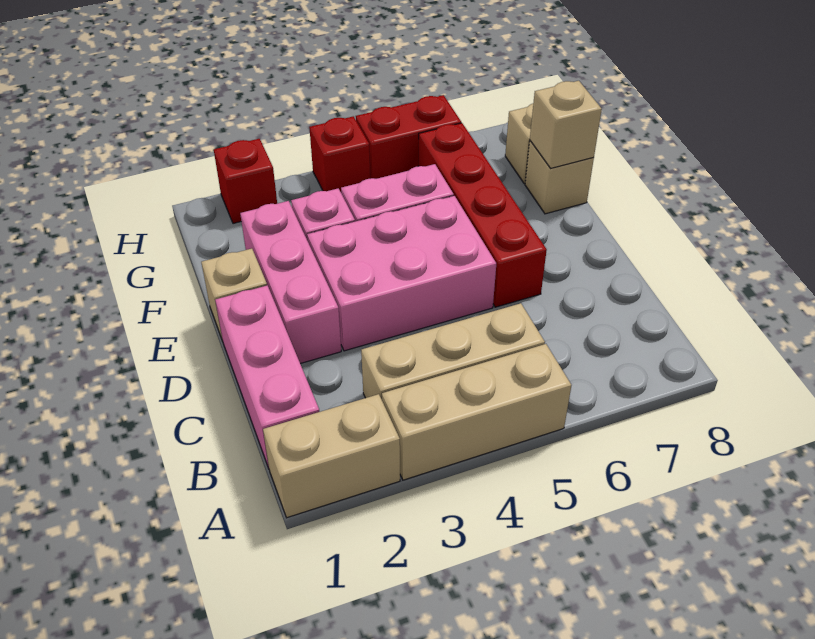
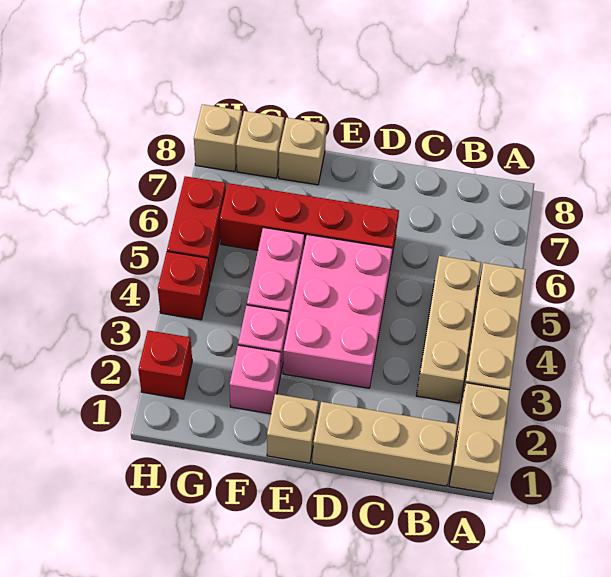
pink 1x3 brick [215,286,319,468] -> tan 1x3 brick [312,402,458,486]
pink 1x3 brick [240,201,341,364] -> pink 1x1 brick [230,345,281,414]
tan 1x1 brick [530,81,602,168] -> tan 1x1 brick moved to [194,104,242,172]

